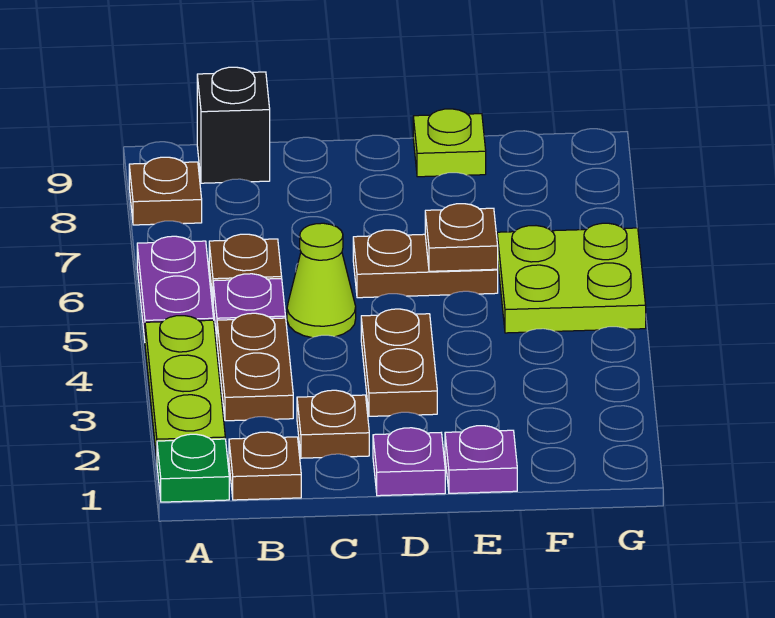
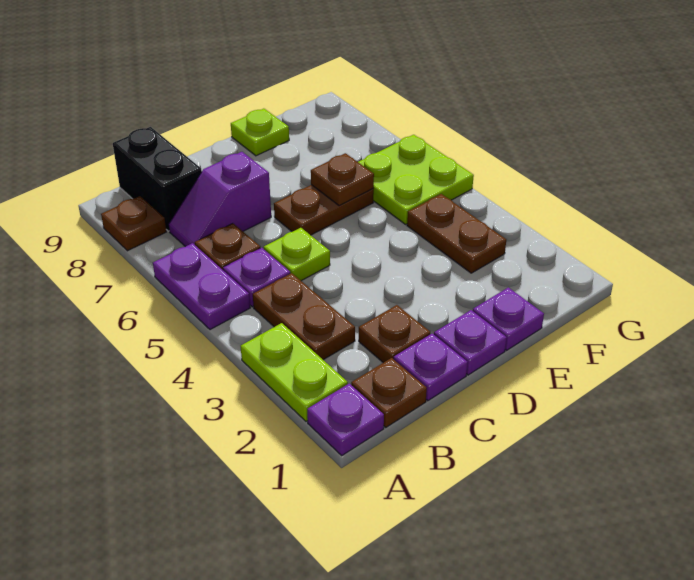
green 1x1 plate [157,434,229,502] -> purple 1x1 plate [307,383,384,455]
lime 1x3 plate [145,316,225,459] -> lime 1x2 plate [241,323,348,421]
none -> purple 1x2 slope [169,152,271,247]
black 1x1 brick [197,67,270,183] -> black 1x2 brick [113,127,202,231]
none -> purple 1x1 plate [394,333,468,401]
lime 1x1 cone [287,223,356,338] -> lime 1x1 plate [264,228,330,281]
brown 1x2 plate [361,309,437,416] -> brown 1x2 plate moved to [407,194,506,273]

